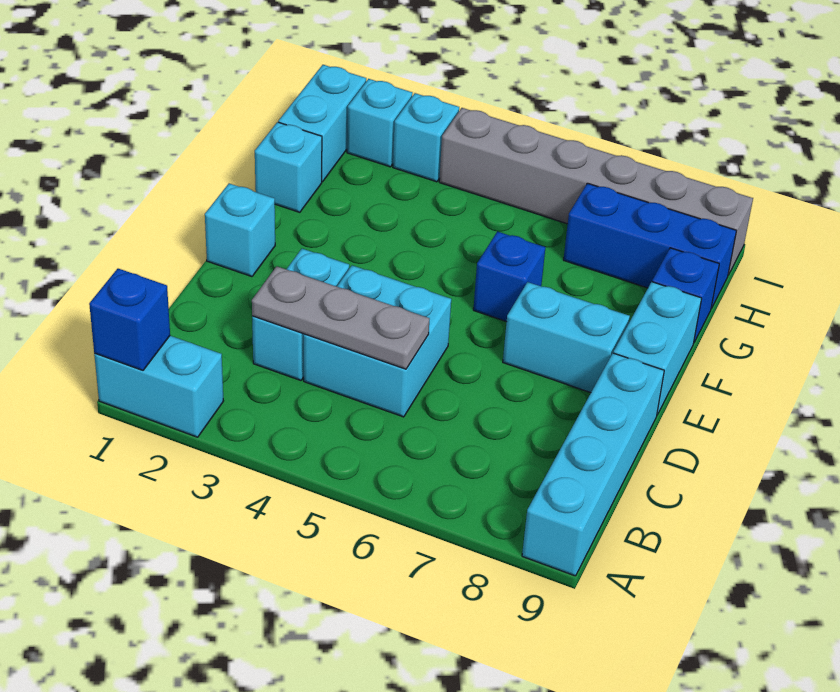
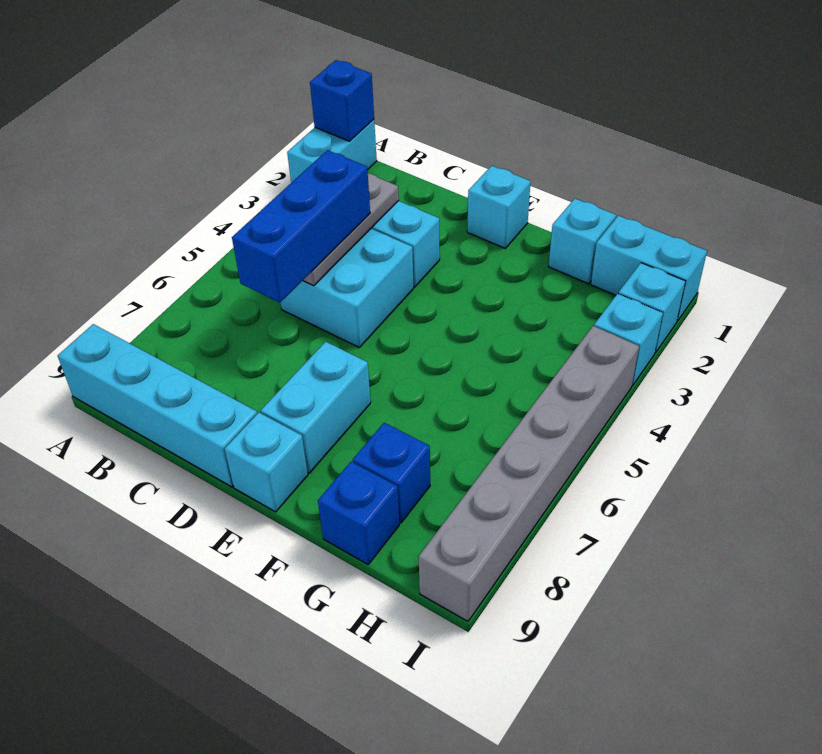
cyan 1x2 brick [613,282,702,415] -> cyan 1x1 brick [225,413,308,512]
blue 1x1 brick [473,232,545,322] -> blue 1x1 brick moved to [353,423,430,523]
blue 1x3 brick [563,183,736,309] -> blue 1x3 brick moved to [232,150,370,302]

